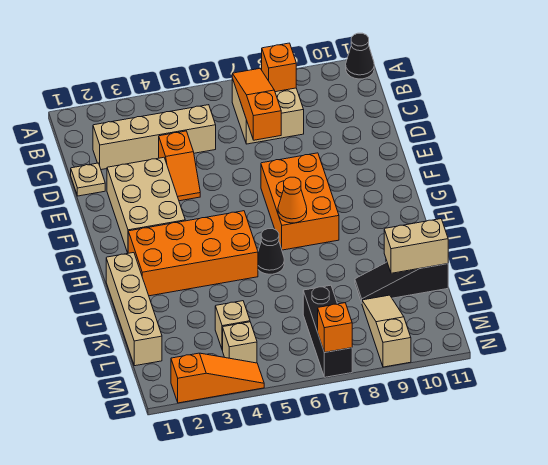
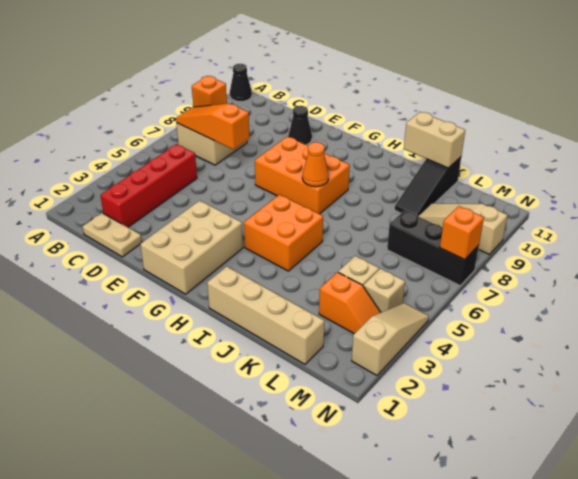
tan 1x4 brick [93,105,216,170] -> red 1x4 brick [100,144,197,227]
tan 1x1 plate [71,163,105,196] -> tan 1x2 plate [83,213,142,257]
orange 1x2 slope [159,131,200,201] -> orange 1x2 slope moved to [319,272,381,334]
tan 2x3 brick [107,157,185,253] -> tan 2x3 brick turned to [140,201,243,294]
orange 2x4 brick [128,211,258,296] -> orange 2x2 brick [244,194,323,271]
black 1x1 cone [258,229,284,274] -> black 1x1 cone moved to [288,106,312,145]
tan 1x2 brick [384,219,448,273] -> tan 1x2 brick turned to [404,112,465,168]
orange 1x3 slope [171,353,264,403] -> tan 1x3 slope [352,303,429,375]

